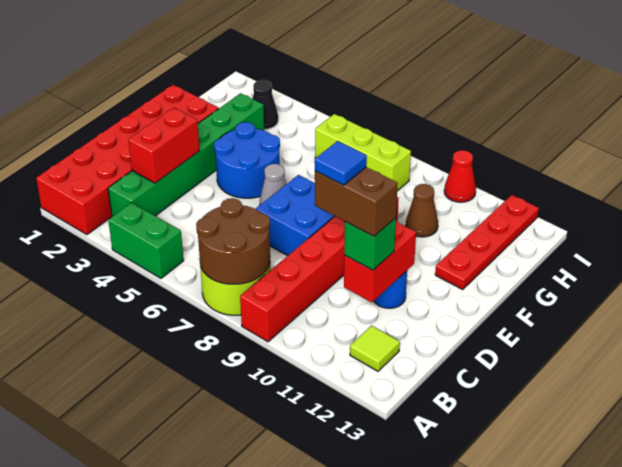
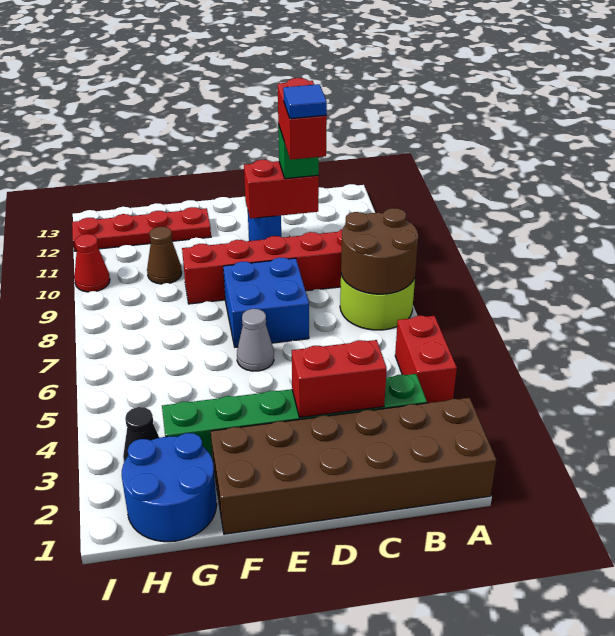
red 2x6 brick [36,85,219,235] -> brown 2x6 brick [211,398,496,534]
green 1x2 brick [108,202,184,278] -> red 1x2 brick [395,316,457,403]
lime 1x1 tile [350,326,400,371] -> none
brown 1x2 brick [315,167,398,236] -> red 1x2 brick [278,78,327,160]
blue 2x2 round brick [214,122,280,198] -> blue 2x2 round brick moved to [122,433,217,542]
lime 1x3 brick [315,114,411,191] -> none

